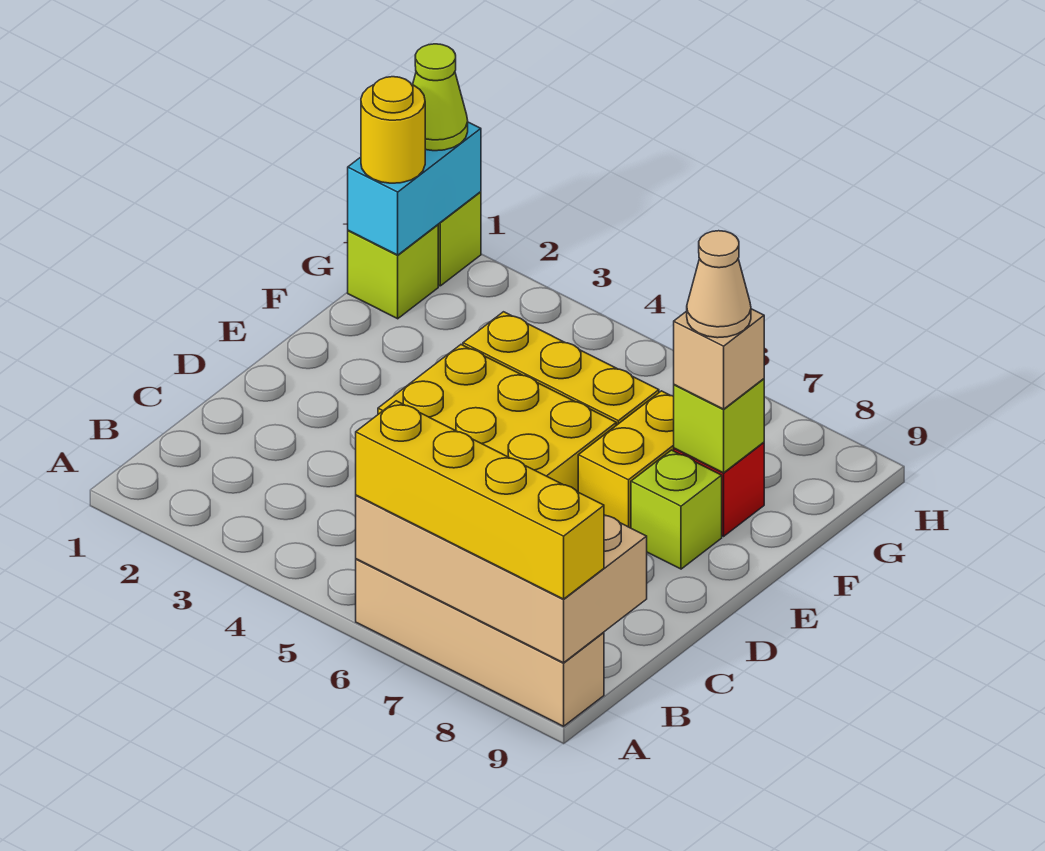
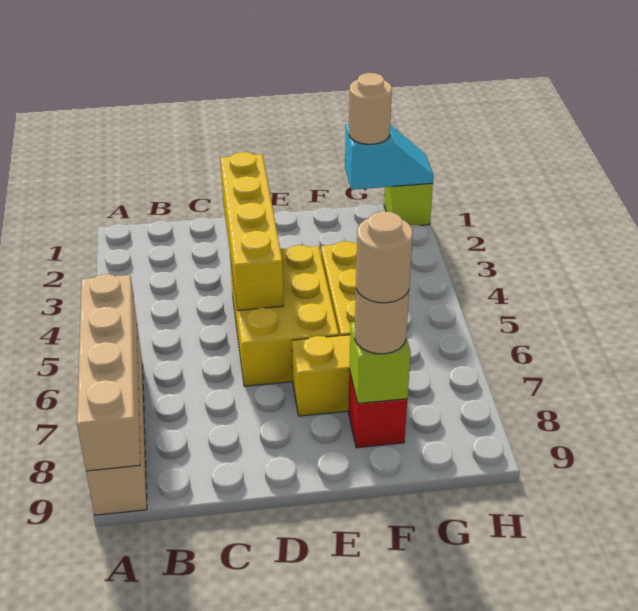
tan 2x4 brick [356,495,647,663] -> tan 1x4 brick [77,274,140,471]
yellow 1x4 brick [356,401,604,599] -> yellow 1x4 brick moved to [220,152,284,310]
lime 1x1 brick [631,450,722,569] -> none
tan 1x1 brick [674,309,764,409] -> tan 1x1 round brick [355,289,409,354]
tan 1x1 cone [687,231,751,338] -> tan 1x1 round brick [356,211,413,303]
lime 1x1 brick [348,225,438,319] -> none
cyan 1x2 brick [348,122,481,255] -> cyan 1x2 slope [345,124,434,190]
yellow 1x1 round brick [361,77,425,183] -> tan 1x1 round brick [349,73,392,144]
lime 1x1 cone [413,44,468,151] -> none

